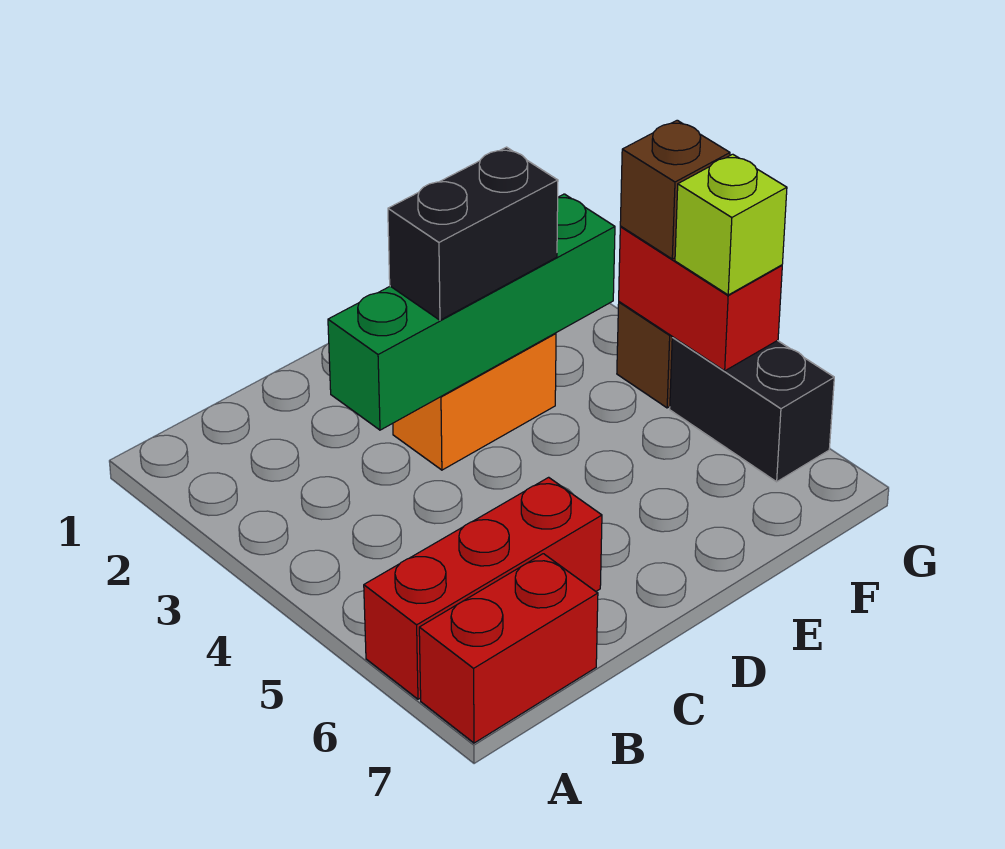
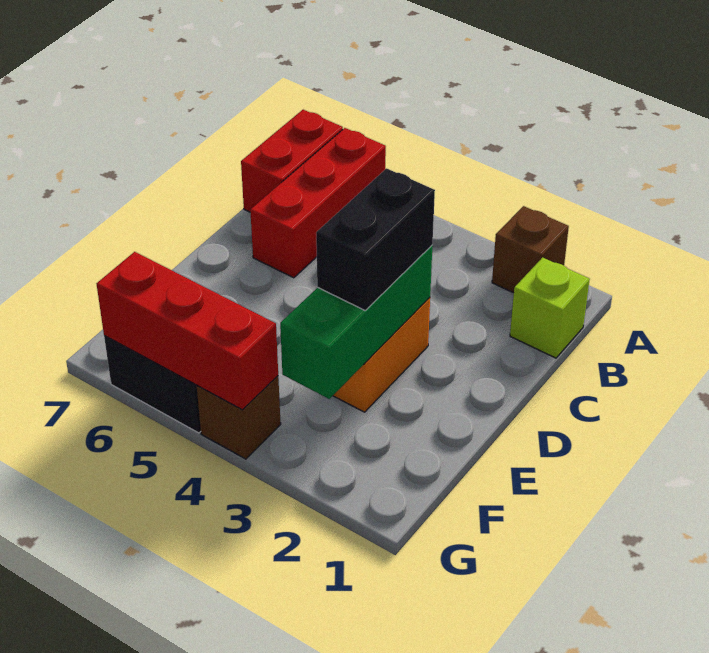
green 1x4 brick [328,194,615,430] -> green 1x3 brick [280,246,432,399]
red 1x2 brick [619,227,782,371] -> red 1x3 brick [97,252,278,410]
brown 1x1 brick [620,120,730,259] -> brown 1x1 brick moved to [492,206,569,293]
lime 1x1 brick [675,154,787,295] -> lime 1x1 brick moved to [510,258,590,358]

